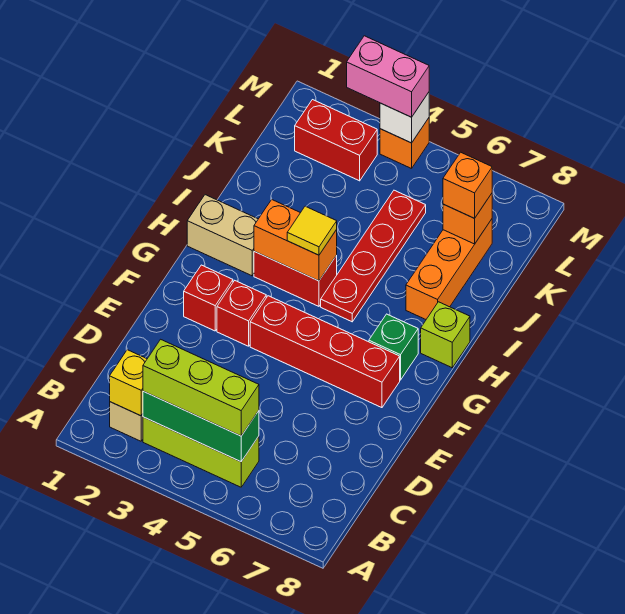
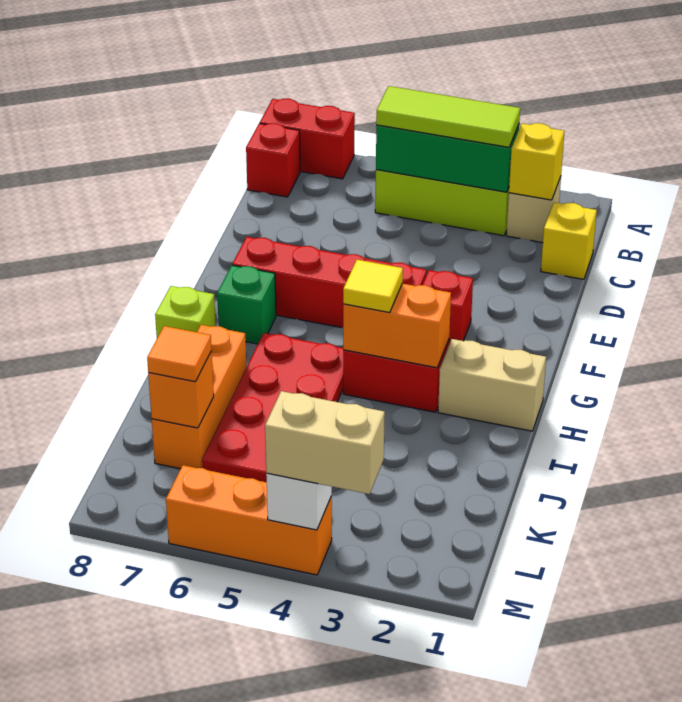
lime 1x3 brick [143,339,259,436] -> lime 1x3 tile [376,86,520,147]
none -> yellow 1x1 brick [541,202,597,279]
red 1x1 brick [184,265,233,331] -> red 1x1 brick moved to [246,123,300,197]
red 1x4 plate [321,190,426,322] -> red 2x4 plate [202,333,343,482]
orange 1x1 brick [443,152,492,218] -> orange 1x1 tile [147,326,212,382]
red 1x2 brick [295,100,377,181] -> red 1x2 brick moved to [260,99,355,179]
pink 1x2 brick [347,36,429,117] -> tan 1x2 brick [265,391,385,494]
orange 1x1 brick [380,118,429,169] -> orange 1x3 brick [166,465,332,575]

